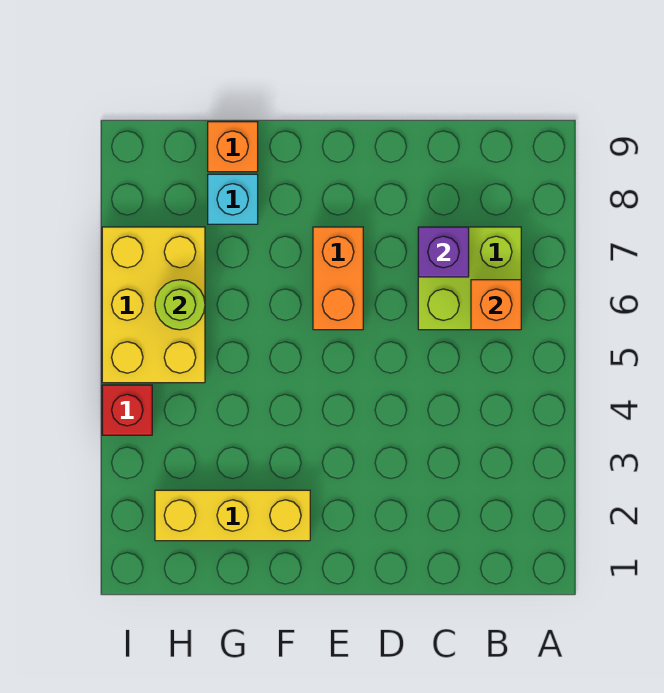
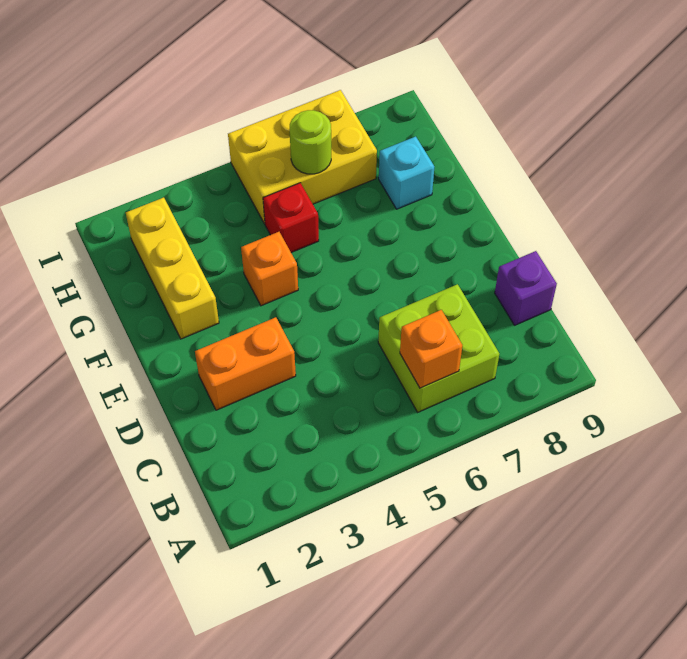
purple 1x1 brick [418,227,469,277] -> purple 1x1 brick moved to [495,251,557,325]
orange 1x2 brick [313,227,363,330] -> orange 1x2 brick moved to [195,317,296,410]
orange 1x1 brick [208,122,258,172] -> orange 1x1 brick moved to [241,232,298,306]
red 1x1 brick [102,385,152,435] -> red 1x1 brick moved to [263,183,319,253]

